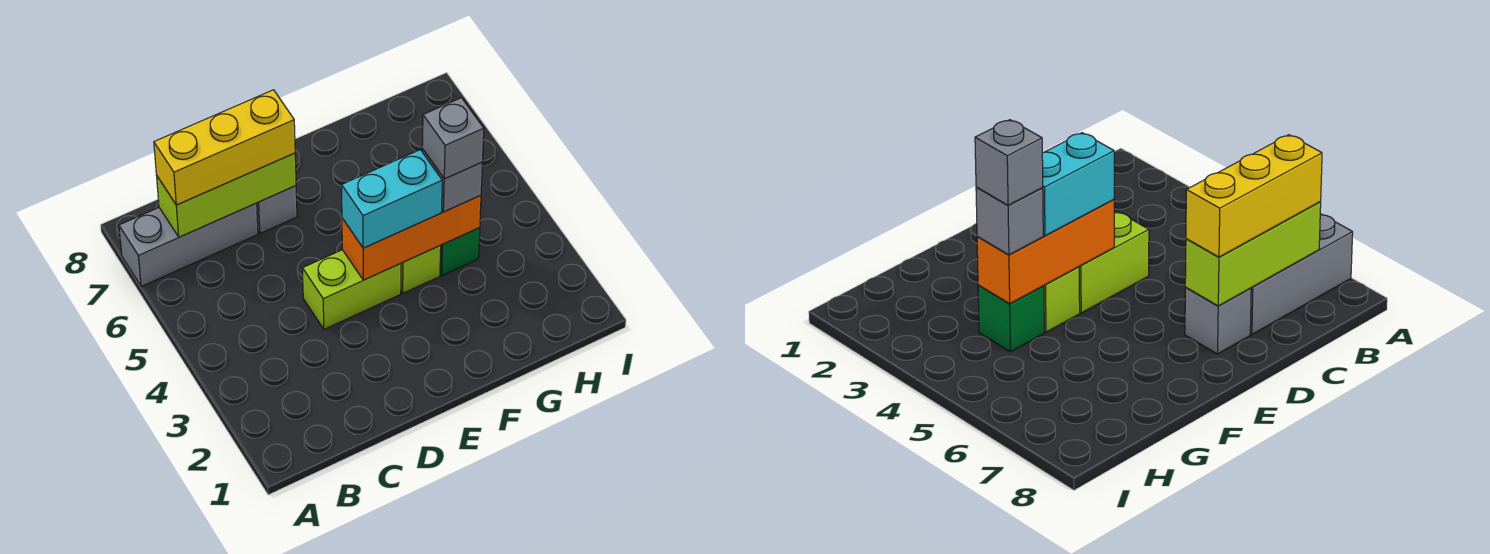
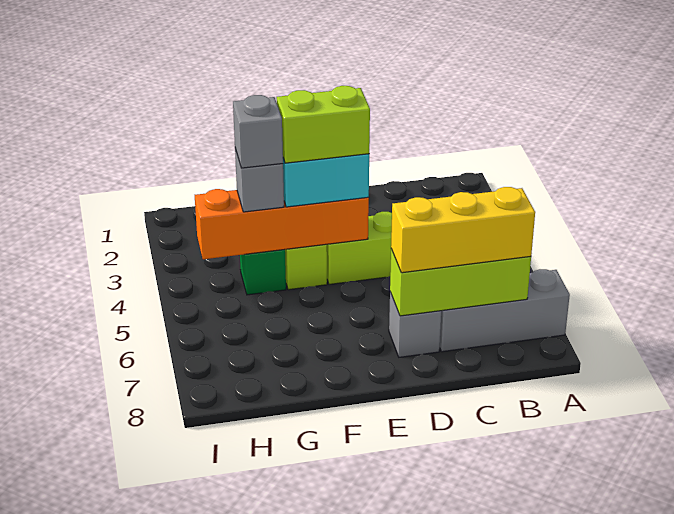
orange 1x3 brick [342,195,481,280] -> orange 1x4 brick [195,189,369,259]
none -> lime 1x2 brick [277,86,370,163]

